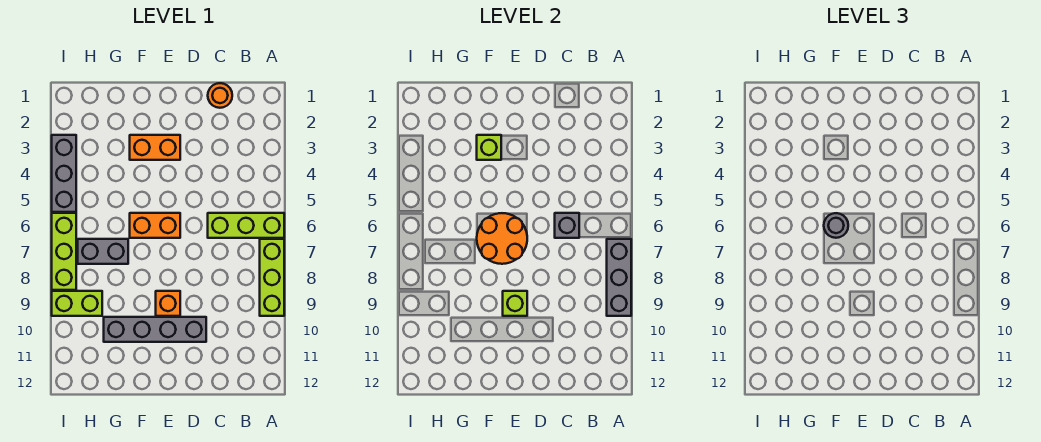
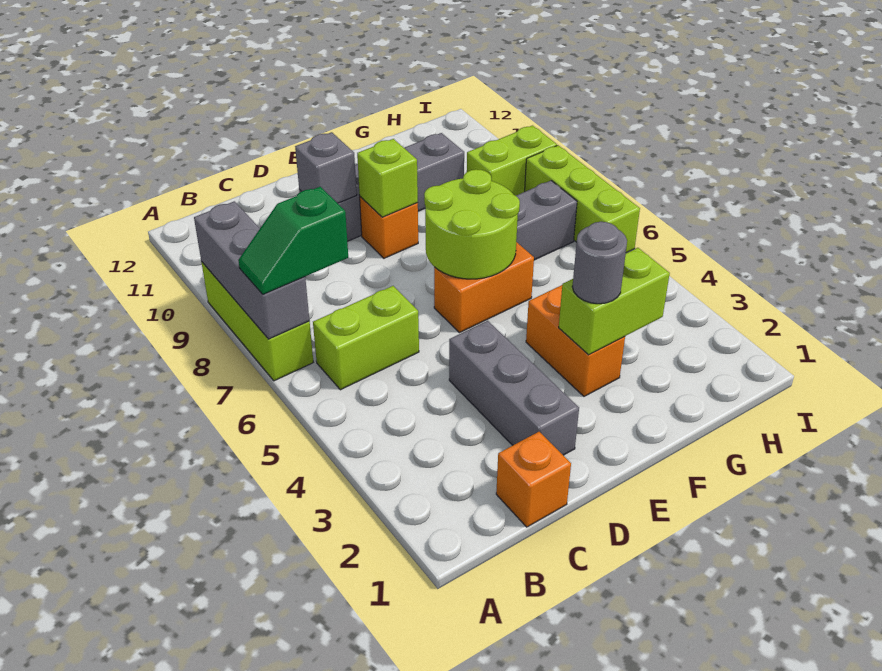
lime 1x3 brick [208,213,284,238] -> lime 1x2 brick [313,286,419,390]
none -> green 1x2 slope [238,187,348,294]
orange 1x1 round brick [208,83,232,108] -> orange 1x1 brick [496,432,571,527]
grey 1x1 brick [555,213,579,238] -> grey 1x1 brick moved to [295,132,357,203]
orange 1x2 brick [130,135,180,160] -> orange 1x2 brick turned to [526,285,625,396]
orange 2x2 round brick [477,213,527,264] -> lime 2x2 round brick [424,169,520,279]
lime 1x1 brick [477,135,501,160] -> lime 1x2 brick [559,248,670,355]
grey 1x1 round brick [824,213,848,238] -> grey 1x1 round brick moved to [572,222,627,304]
grey 1x3 brick [52,135,76,212] -> grey 1x3 brick moved to [449,321,579,455]

